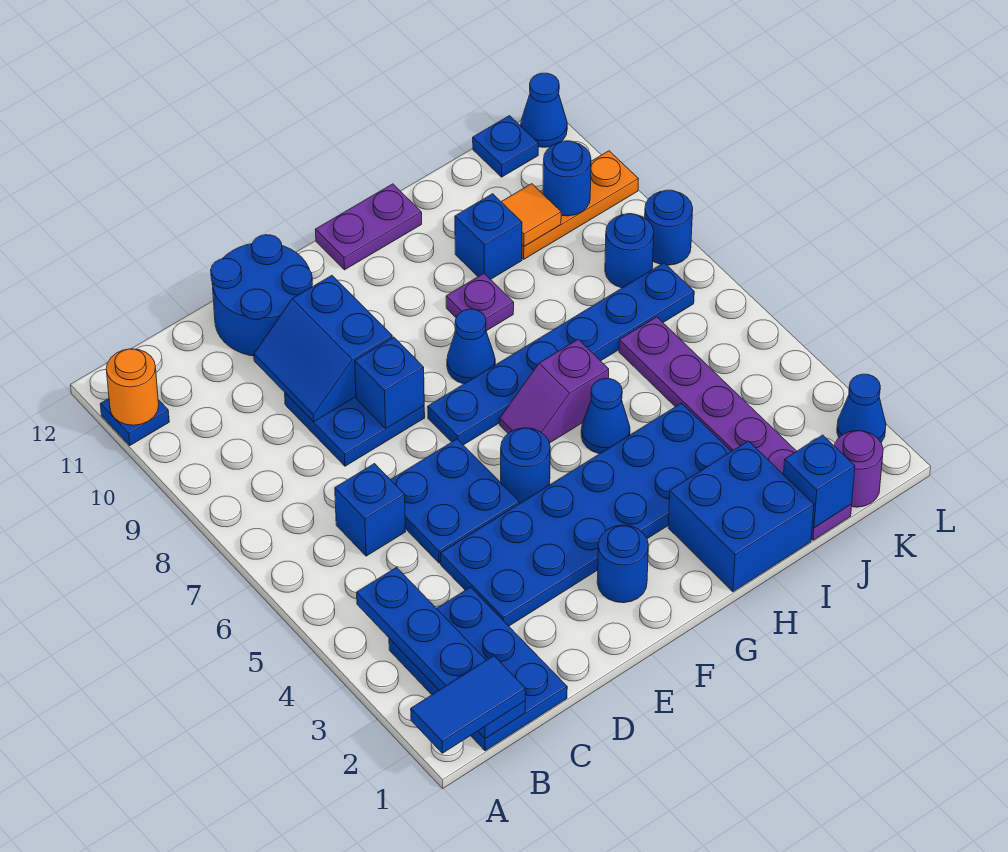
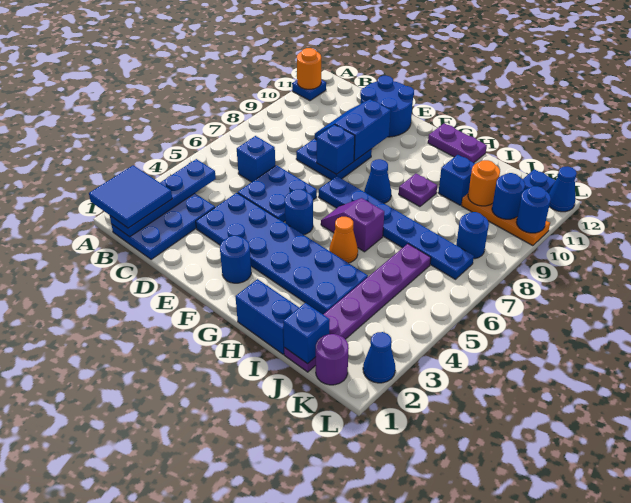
blue 1x2 tile [411,656,525,753] -> blue 2x2 tile [89,165,172,228]
blue 2x2 brick [668,441,814,592] -> blue 1x2 brick [235,279,299,354]
blue 1x1 cone [581,378,630,454] -> orange 1x1 cone [329,217,358,263]
orange 1x1 tile [501,184,561,246] -> orange 1x1 round brick [468,160,500,206]
blue 1x1 round brick [645,190,693,265] -> blue 1x1 round brick moved to [516,186,551,233]

